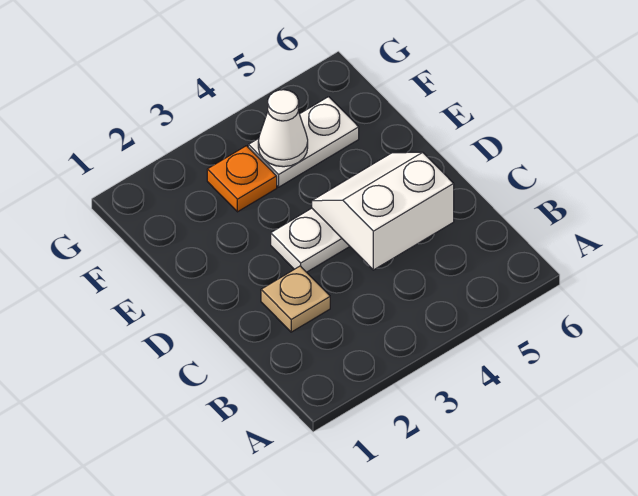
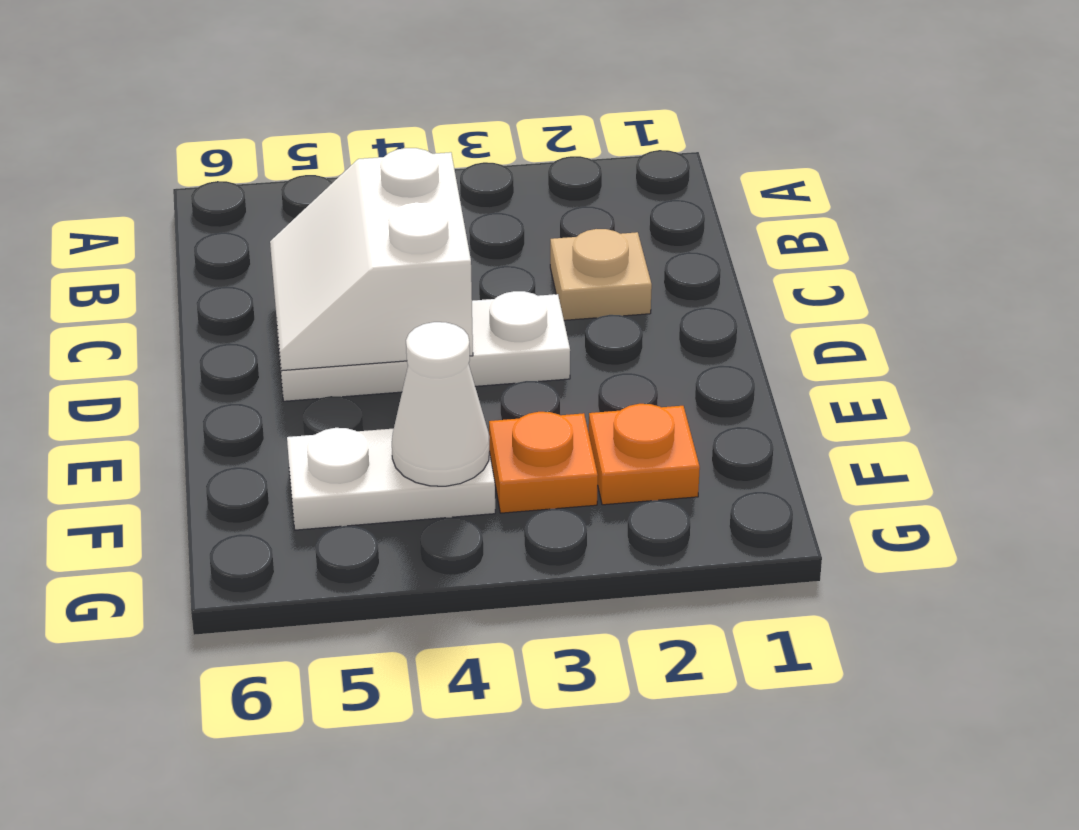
white 2x2 slope [312,152,454,270] -> white 2x2 slope turned to [270,148,473,371]
none -> orange 1x1 plate [589,404,700,505]

